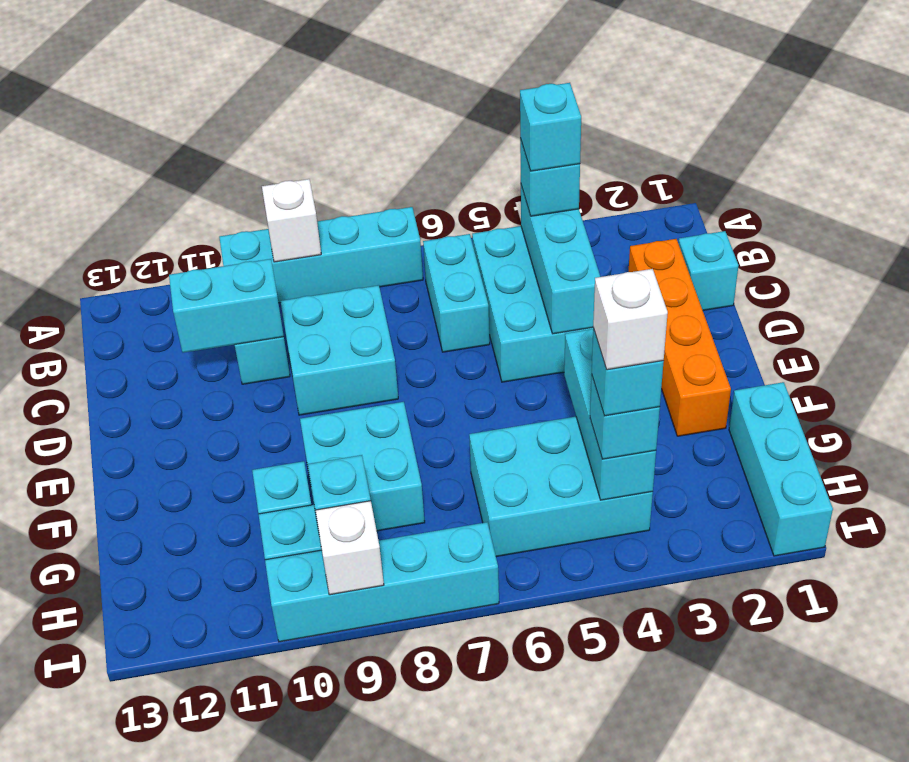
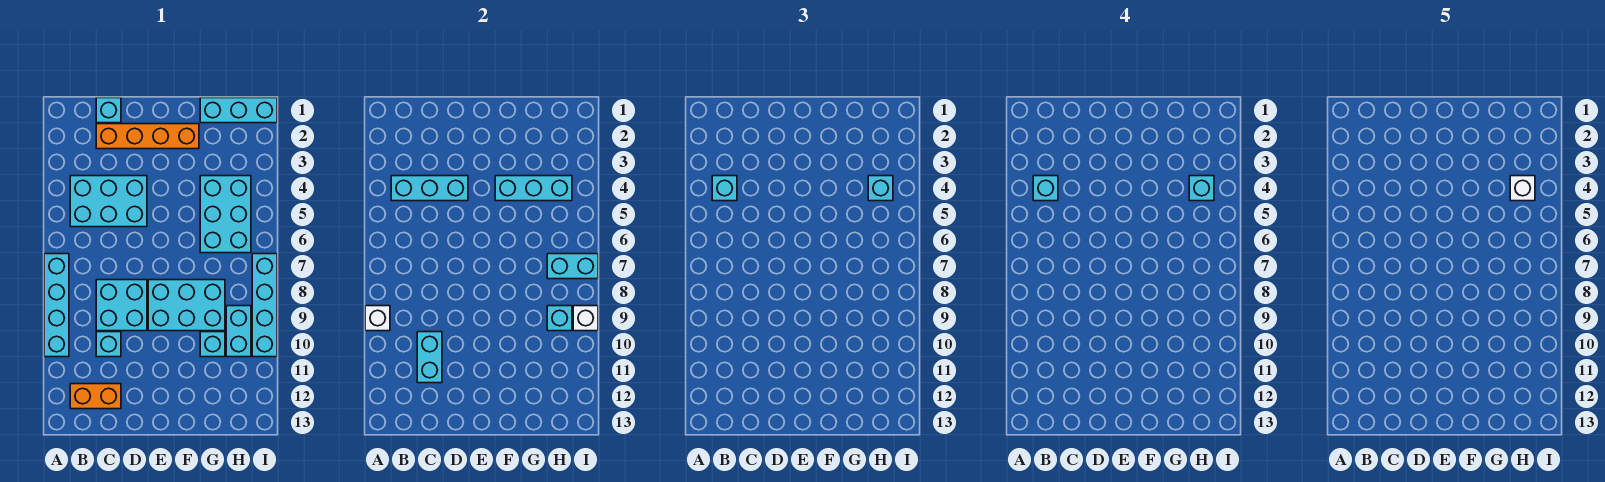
cyan 1x2 brick [423,234,490,352] -> cyan 1x2 brick moved to [547,254,598,279]
none -> orange 1x2 brick [70,384,121,409]
cyan 2x2 brick [300,402,425,531] -> cyan 2x3 brick [148,280,225,331]

